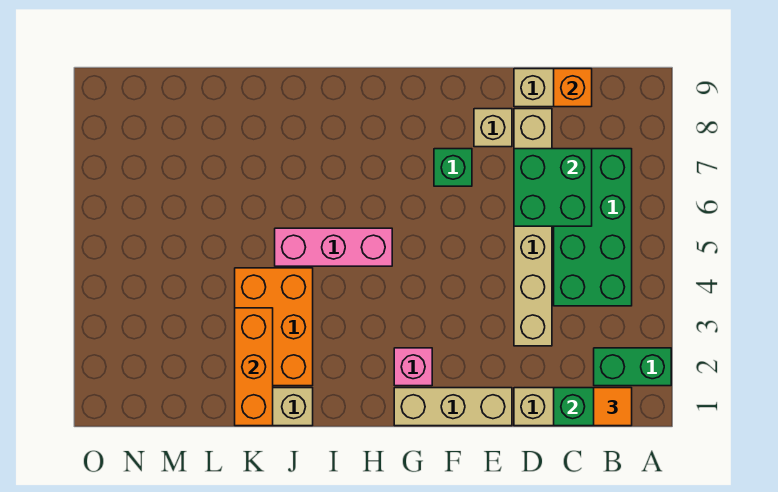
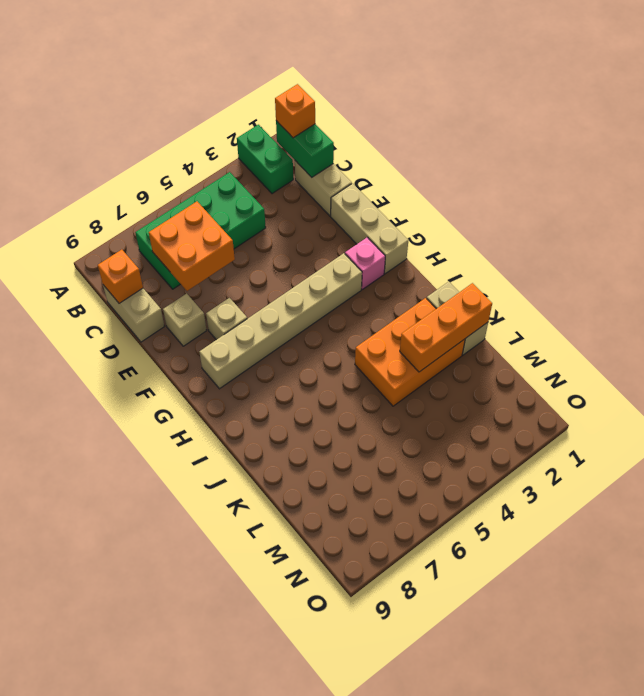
orange 1x1 tile [594,388,632,426] -> orange 1x1 brick [275,84,315,138]
green 2x2 brick [514,149,592,226] -> orange 2x2 brick [149,202,235,291]
tan 1x6 brick [514,109,552,346] -> tan 1x6 brick moved to [199,253,362,389]
green 1x1 brick [434,149,472,186] -> tan 1x1 brick [206,298,247,340]
pink 1x3 brick [275,228,392,266] -> none

